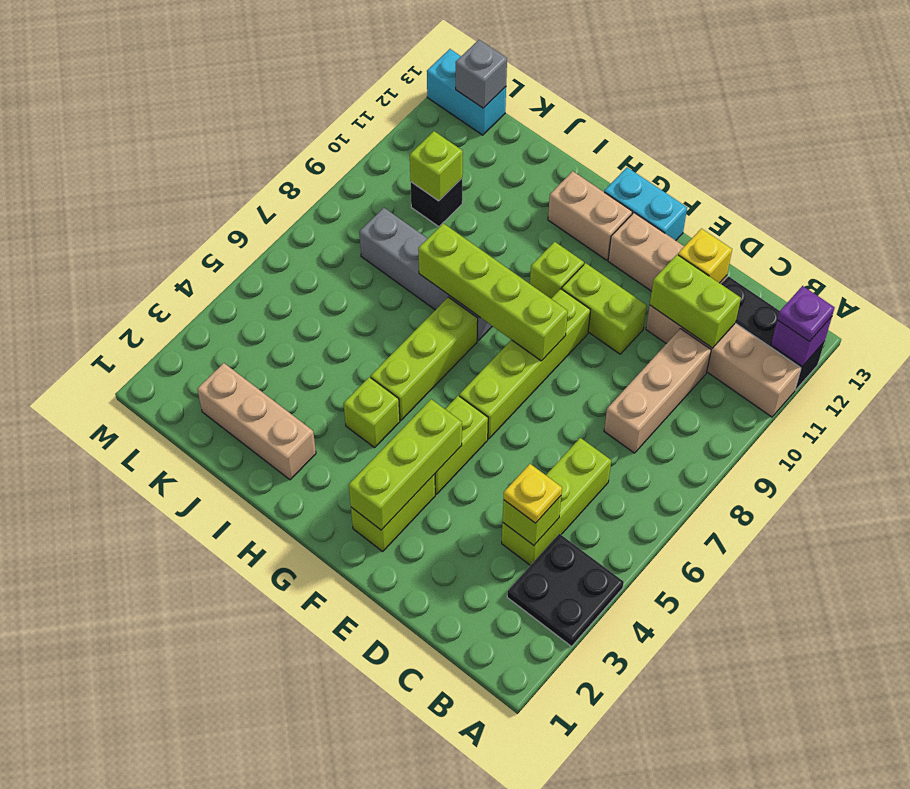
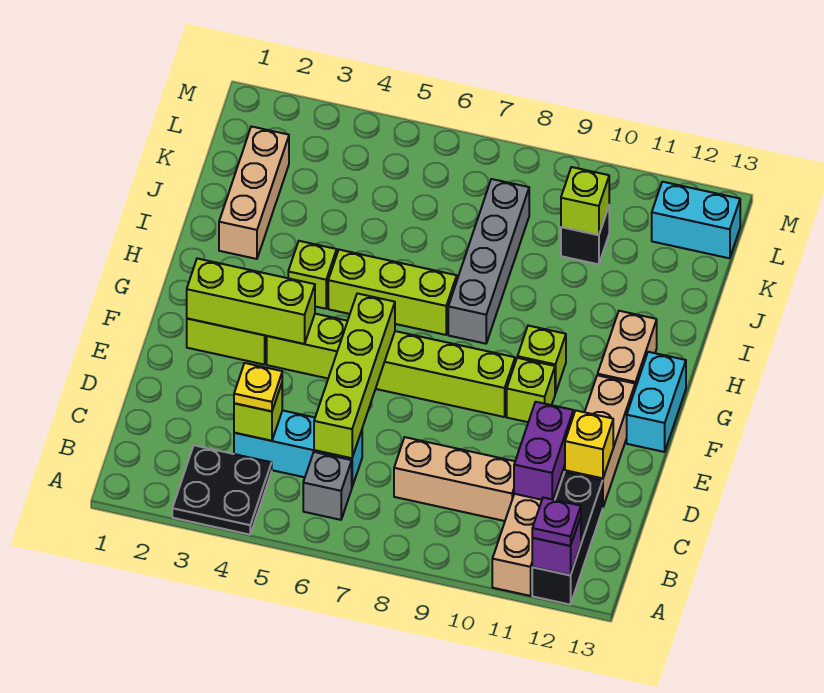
lime 1x3 brick [502,438,611,566] -> cyan 1x3 brick [234,410,362,486]
lime 1x2 brick [650,255,741,348] -> purple 1x2 brick [514,402,573,500]
lime 1x2 brick [562,263,647,354] -> lime 1x1 brick [507,358,555,422]
lime 1x4 brick [418,223,568,361] -> lime 1x4 brick moved to [314,293,395,458]
cyan 1x2 brick [427,49,506,135] -> cyan 1x2 brick turned to [652,182,740,258]
grey 1x1 brick [456,40,507,108] -> grey 1x1 brick moved to [303,452,352,520]

